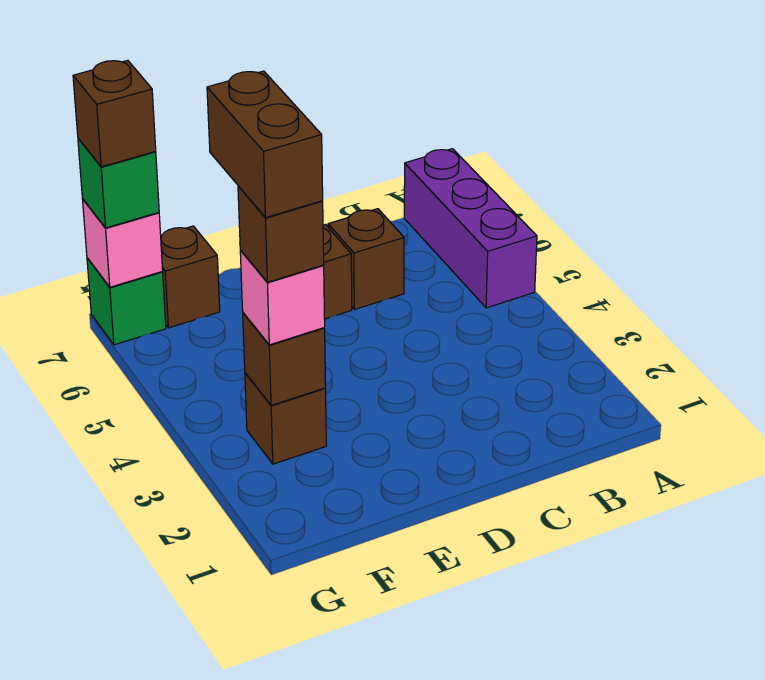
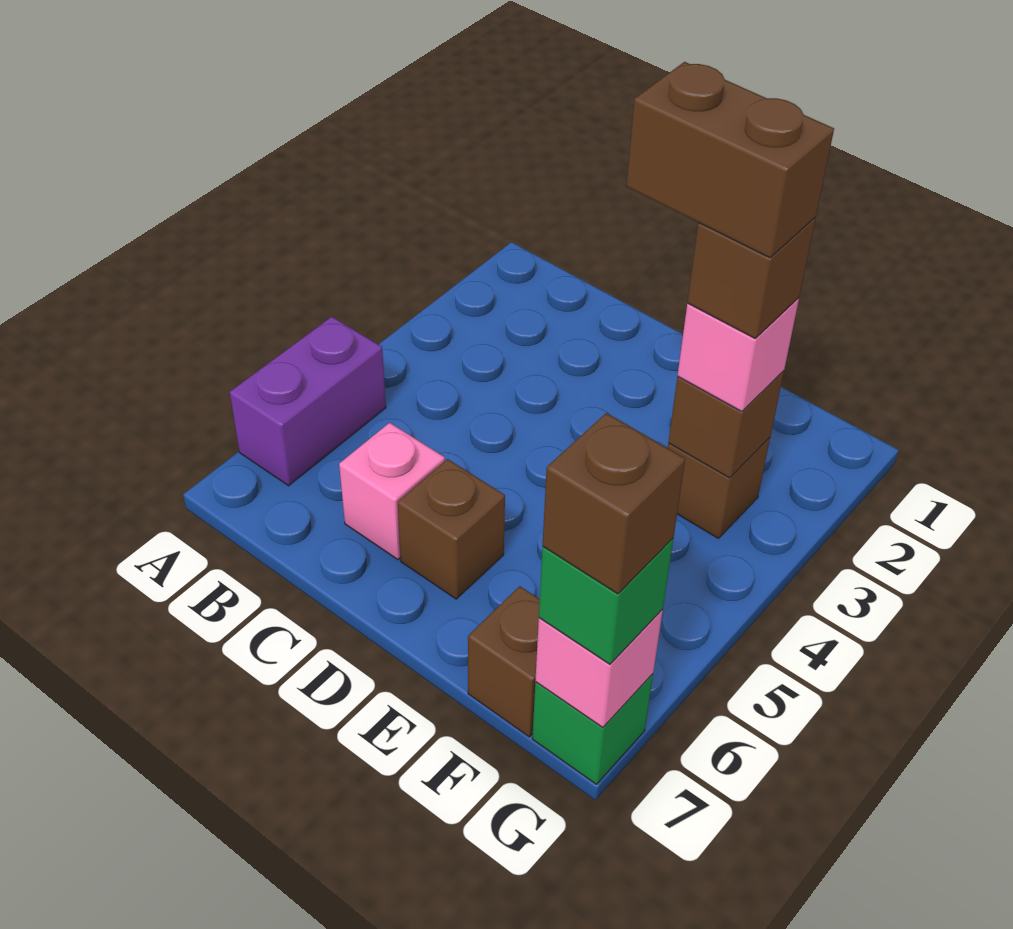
purple 1x3 brick [404,149,537,308] -> purple 1x2 brick [230,317,386,486]
brown 1x1 brick [328,209,404,309] -> pink 1x1 brick [339,423,445,560]
brown 1x2 brick [207,71,323,217] -> brown 1x2 brick turned to [627,62,834,258]

